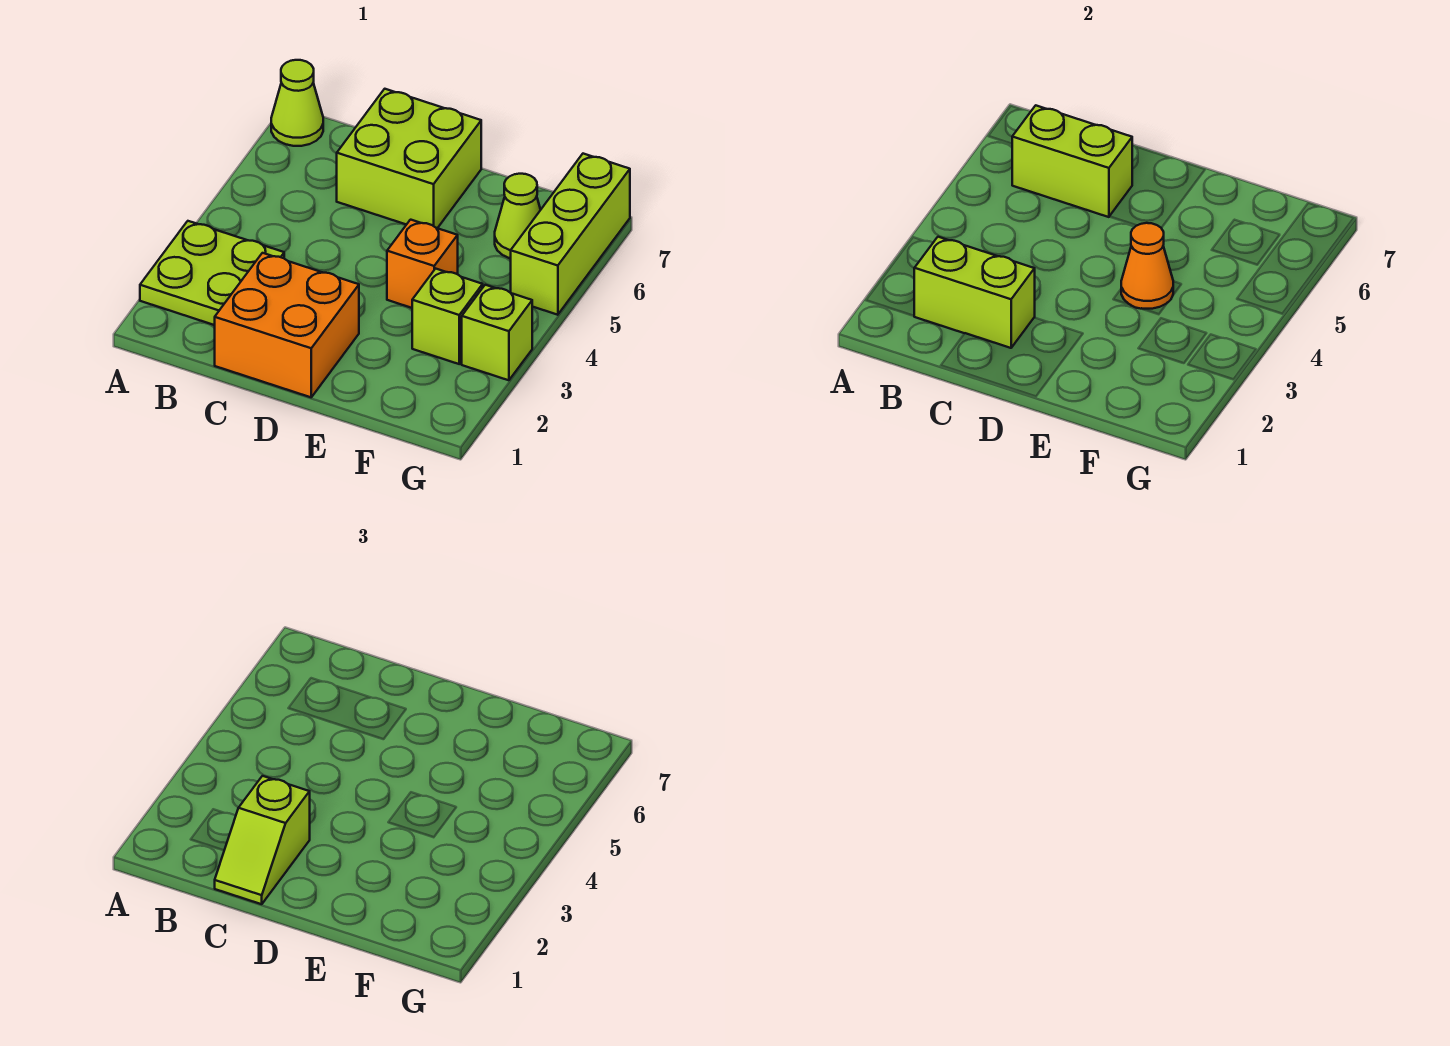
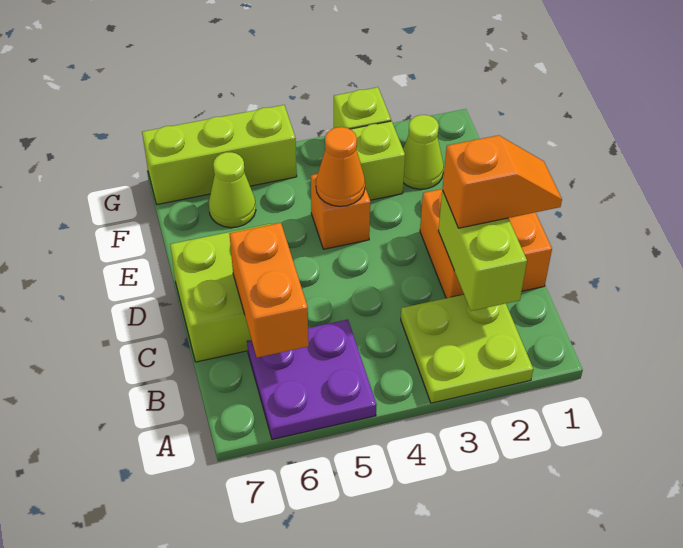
none -> purple 2x2 plate [247,320,377,439]
lime 1x1 cone [271,60,323,146] -> lime 1x1 cone moved to [403,115,444,189]
lime 1x2 brick [1012,105,1132,217] -> orange 1x2 brick [229,223,309,358]
lime 1x2 slope [215,776,310,904] -> orange 1x2 slope [442,135,562,228]

